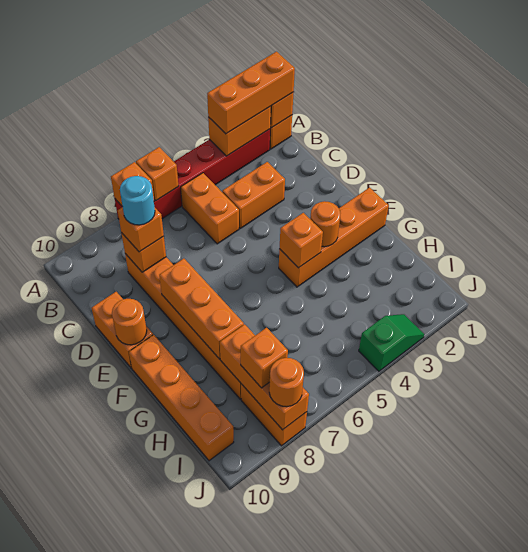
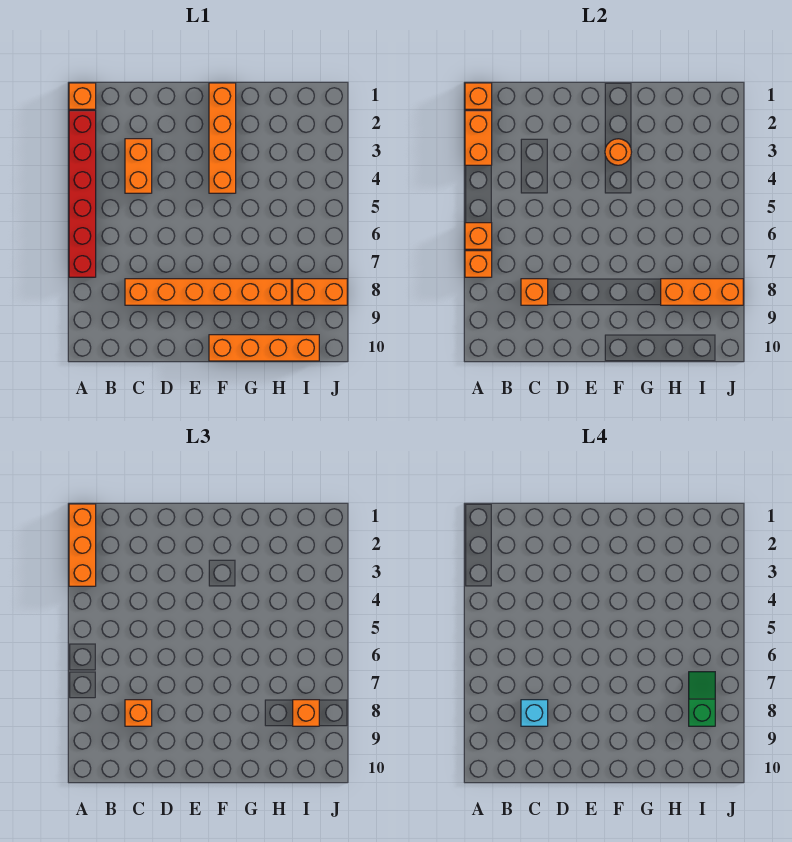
orange 1x2 brick [181,173,239,244] -> none
cyan 1x1 round brick [120,176,155,225] -> cyan 1x1 brick [521,700,548,726]
orange 1x2 brick [92,292,153,368] -> none
orange 1x3 brick [159,259,244,359] -> none
orange 1x1 round brick [112,299,147,345] -> none
orange 1x1 brick [279,213,323,268] -> none
green 1x2 slope [359,314,424,371] -> green 1x2 slope moved to [689,672,715,726]
orange 1x1 round brick [269,358,304,407] -> none

